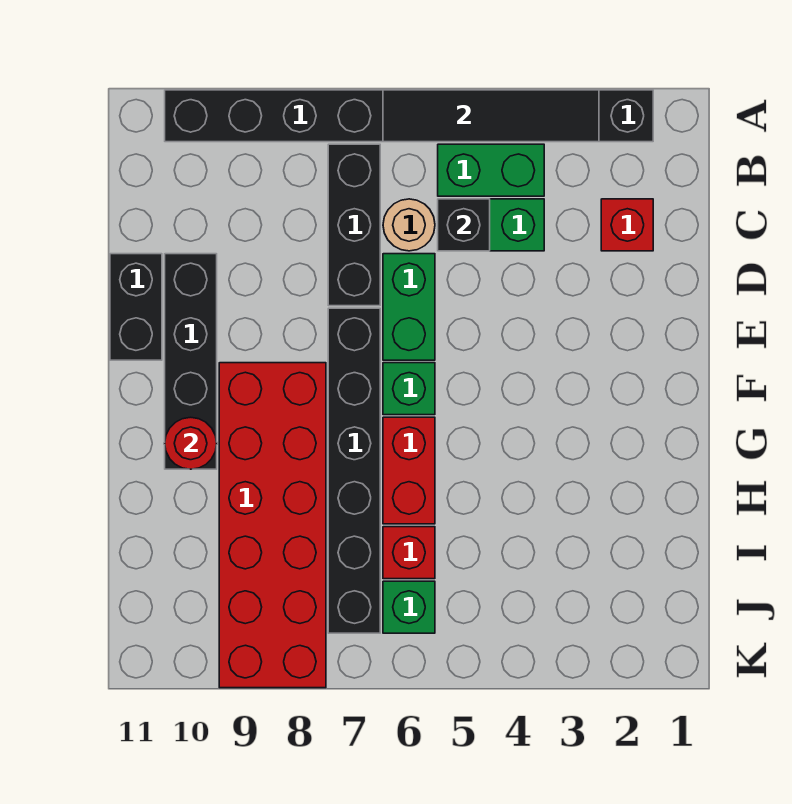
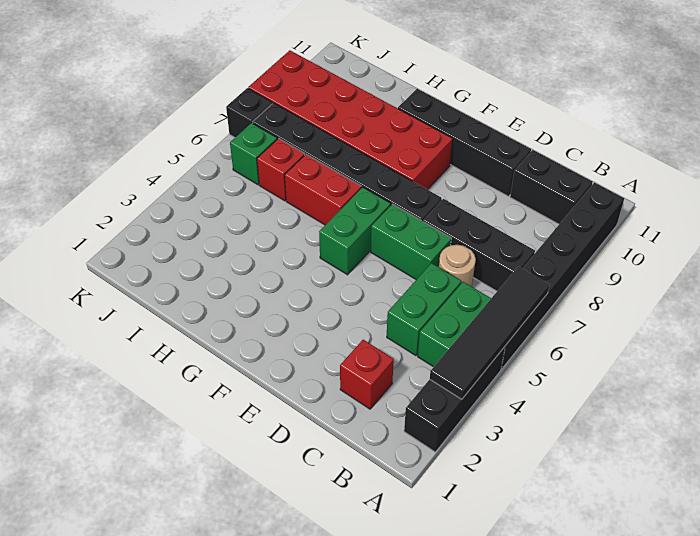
black 1x1 brick [438,199,490,251] -> black 1x1 brick moved to [226,88,272,138]
black 1x2 brick [110,254,162,360] -> black 1x2 brick moved to [510,150,593,224]
green 1x1 brick [383,363,435,415] -> green 1x2 brick [319,187,391,275]
red 1x1 round brick [165,417,217,469] -> none

